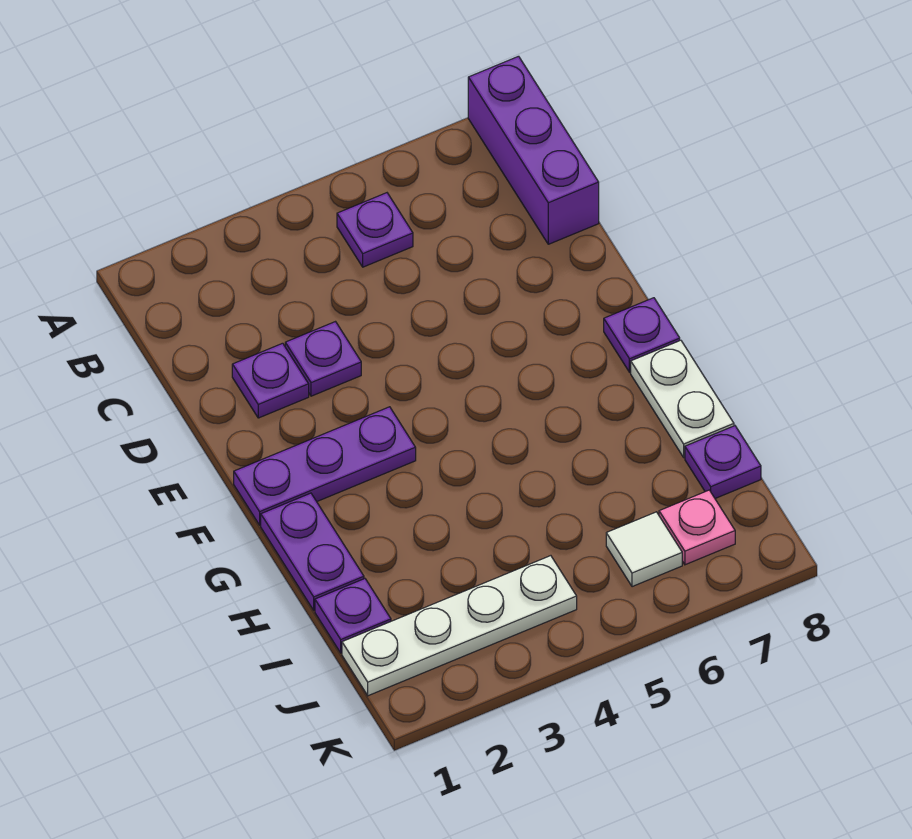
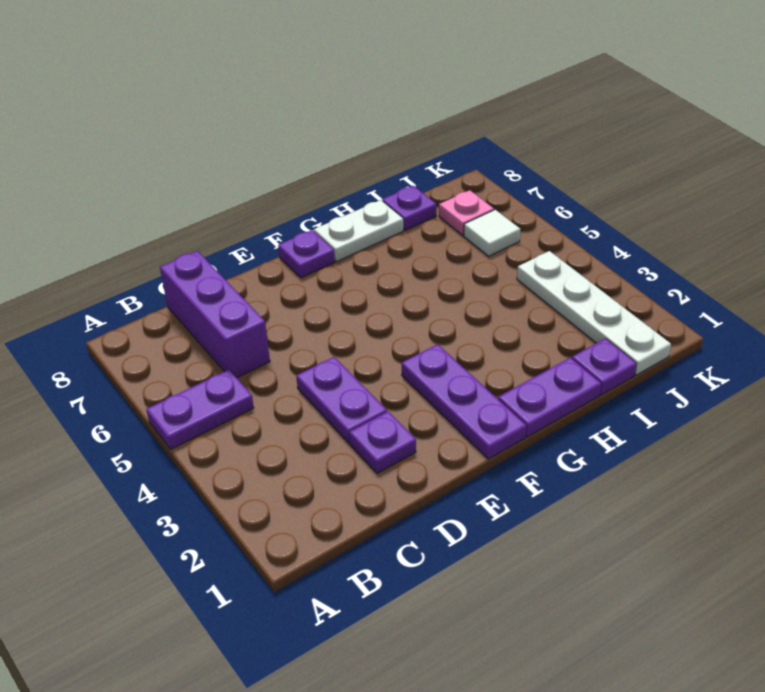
purple 1x3 brick [468,56,599,244] -> purple 1x3 brick turned to [160,251,270,378]
purple 1x1 plate [337,193,413,267] -> purple 1x2 plate [146,370,254,449]
purple 1x1 plate [285,322,361,396] -> purple 1x2 plate [296,357,387,443]

